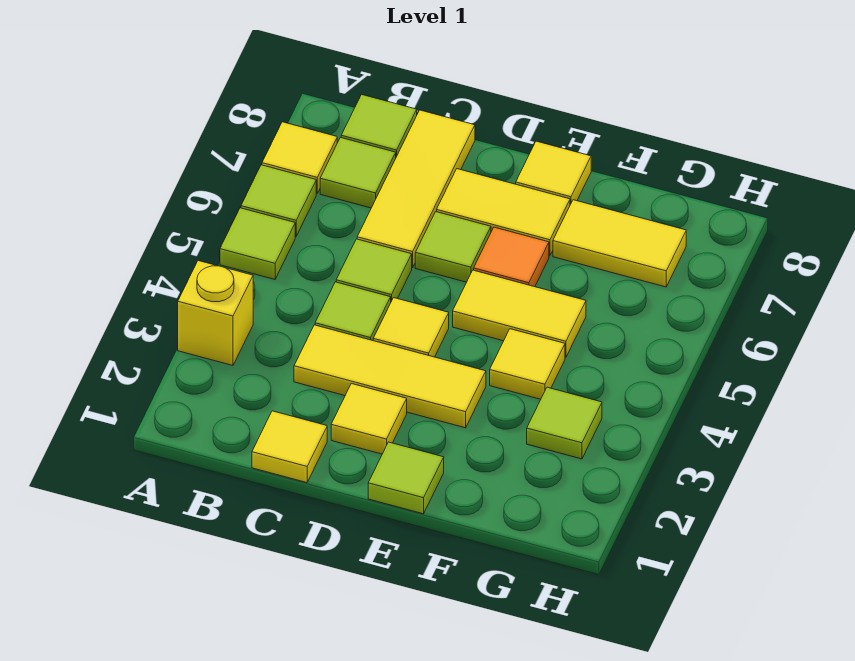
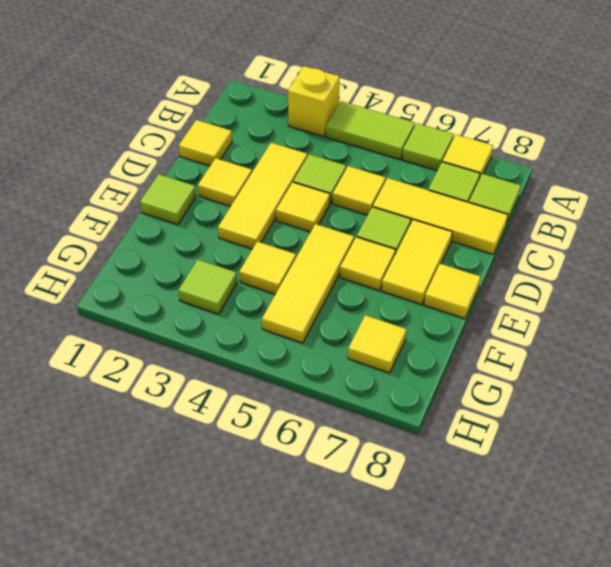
lime 1x1 tile [220,208,295,279] -> lime 1x2 tile [326,101,415,159]
lime 1x1 tile [336,239,412,301] -> yellow 1x1 tile [333,166,386,215]
yellow 1x2 tile [453,270,586,357] -> yellow 1x3 tile [262,224,354,343]
orange 1x1 tile [474,227,549,287] -> yellow 1x1 tile [340,237,396,291]
yellow 1x2 tile [553,200,686,287] -> yellow 1x1 tile [348,315,407,373]

